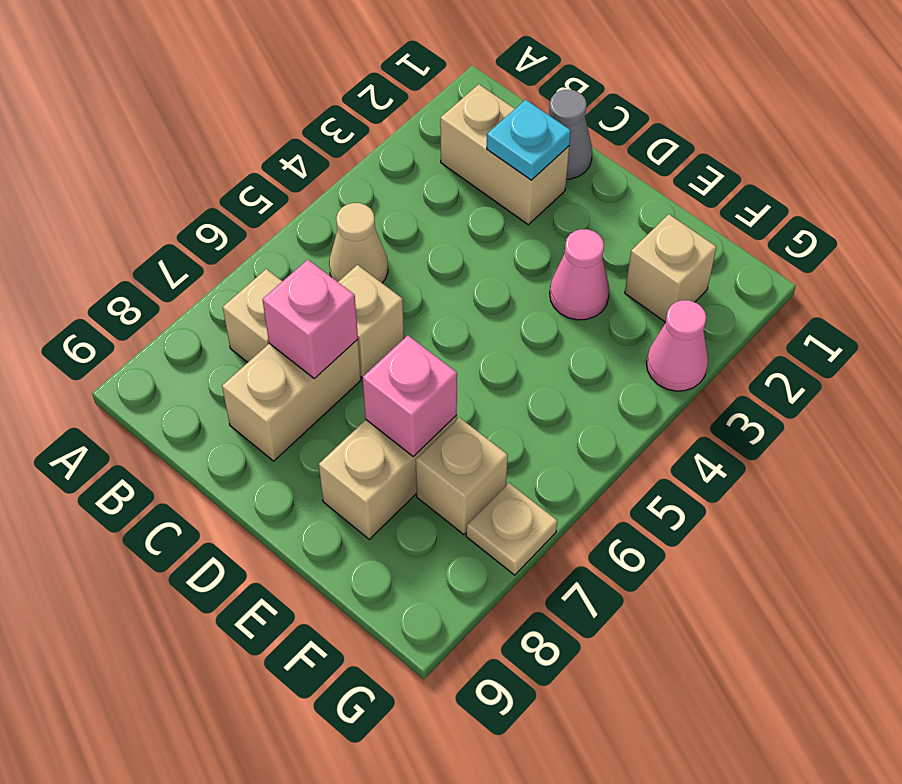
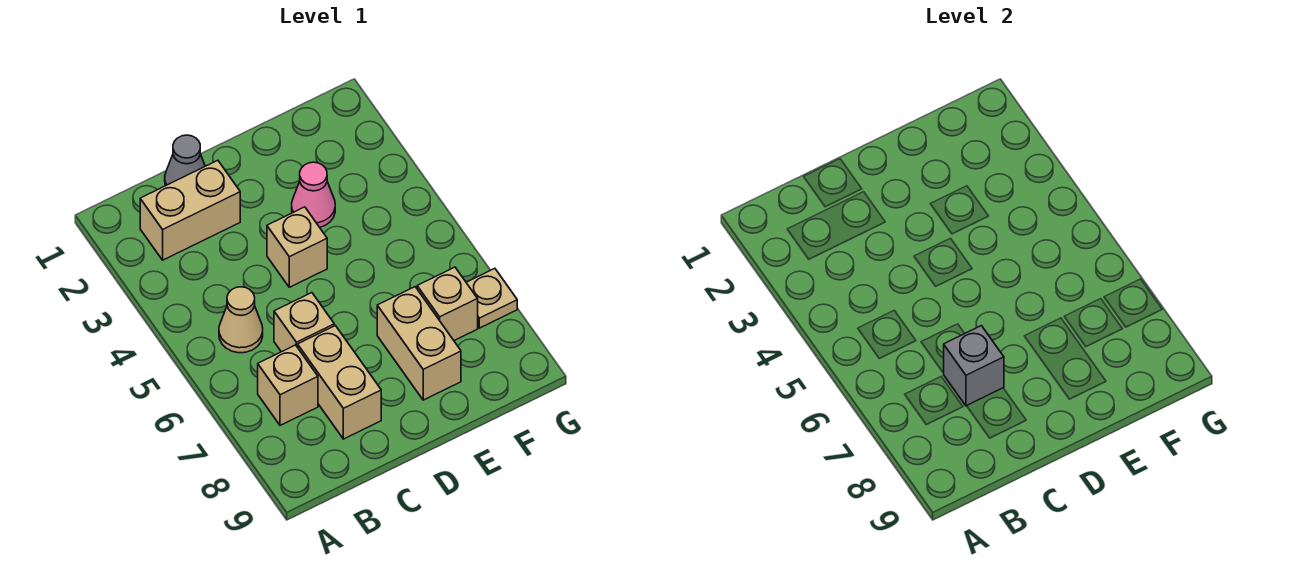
cyan 1x1 plate [487,100,571,180] -> none
pink 1x1 brick [262,259,358,378] -> grey 1x1 brick [944,326,1004,406]
pink 1x1 brick [363,335,457,457] -> none
tan 1x1 brick [625,214,717,322] -> tan 1x1 brick moved to [267,207,327,287]
pink 1x1 cone [647,300,708,391] -> none

